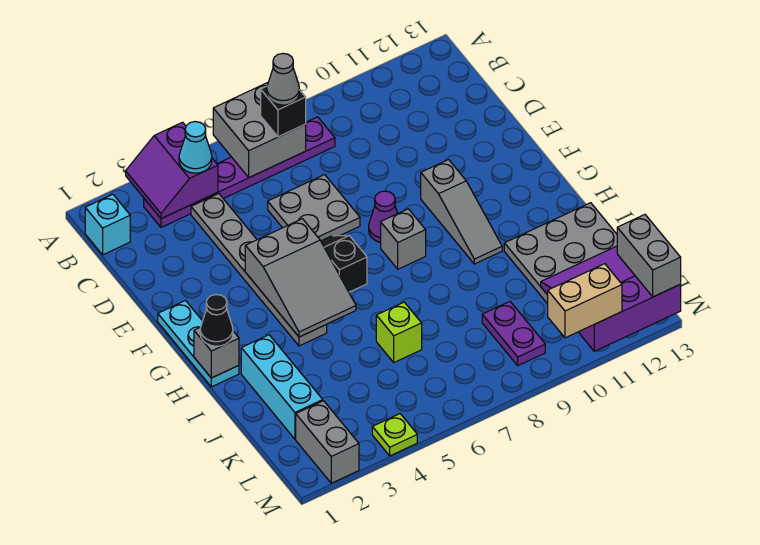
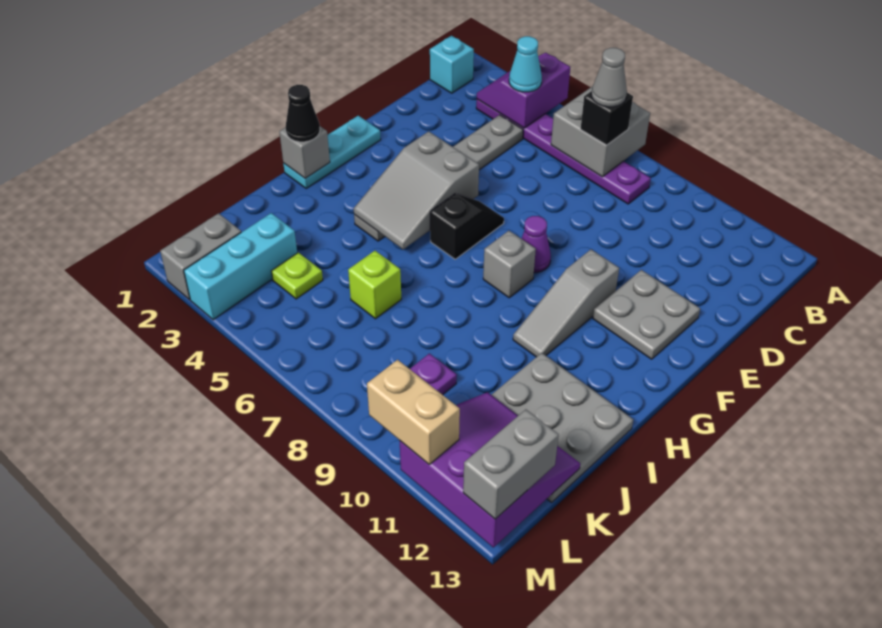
grey 2x2 plate [268,175,360,241] -> grey 2x2 plate moved to [593,270,700,359]
cyan 1x3 brick [241,335,323,439] -> cyan 1x3 brick moved to [184,213,297,320]
lime 1x1 plate [372,414,417,456] -> lime 1x1 plate moved to [271,252,323,299]

